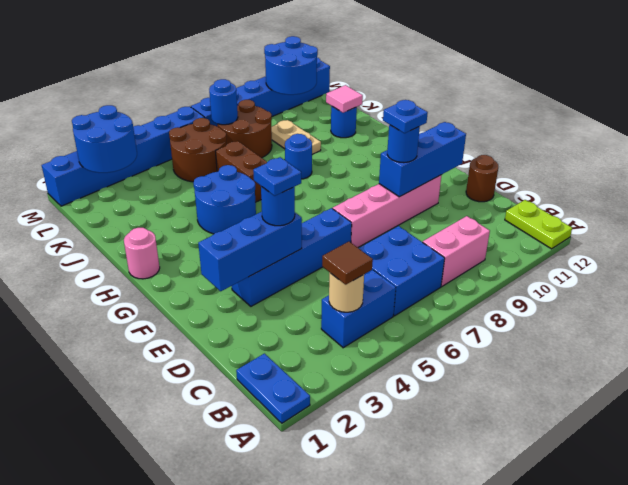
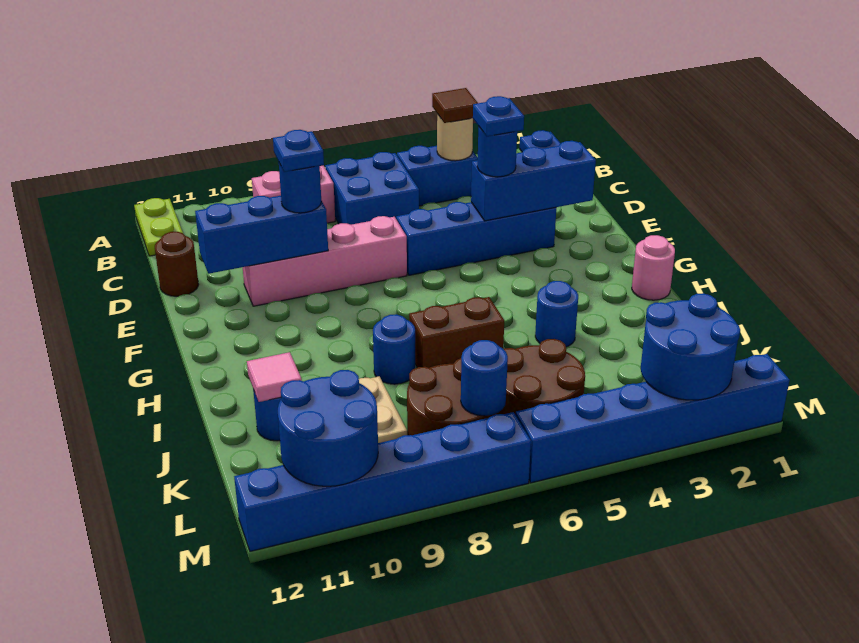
blue 2x2 round brick [193,165,256,234] -> blue 1x1 round brick [535,281,578,347]
brown 1x2 brick [216,141,267,202] -> brown 1x2 brick turned to [409,297,504,368]

